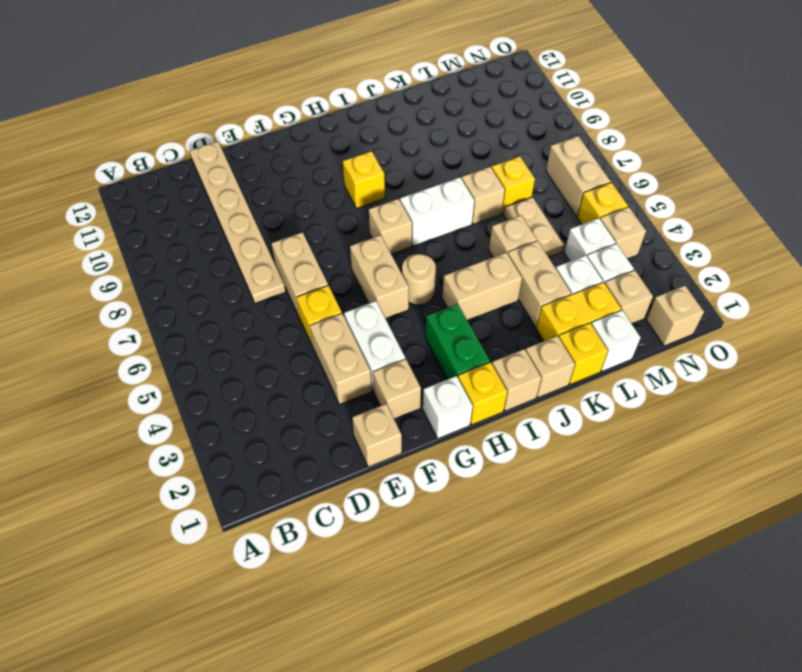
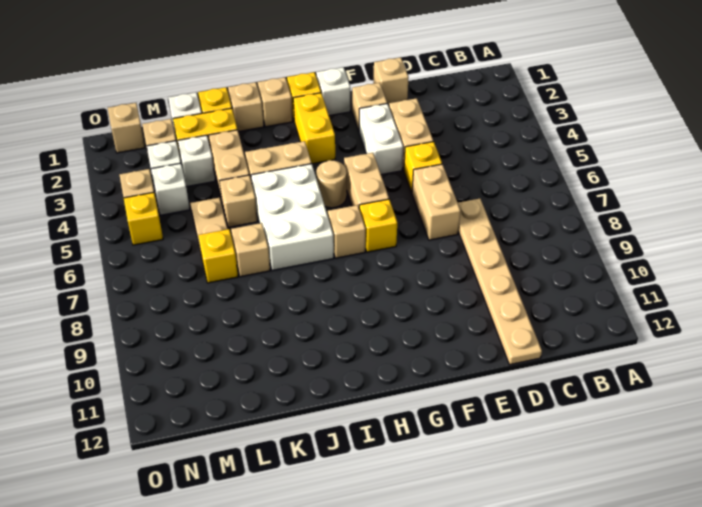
green 1x2 brick [425,304,490,379] -> yellow 1x2 brick [293,93,335,164]
yellow 1x1 brick [343,151,385,208] -> yellow 1x1 brick moved to [359,199,397,252]
white 1x2 brick [400,177,474,246] -> white 2x3 brick [251,164,334,270]
tan 1x2 brick [546,136,611,216] -> none

